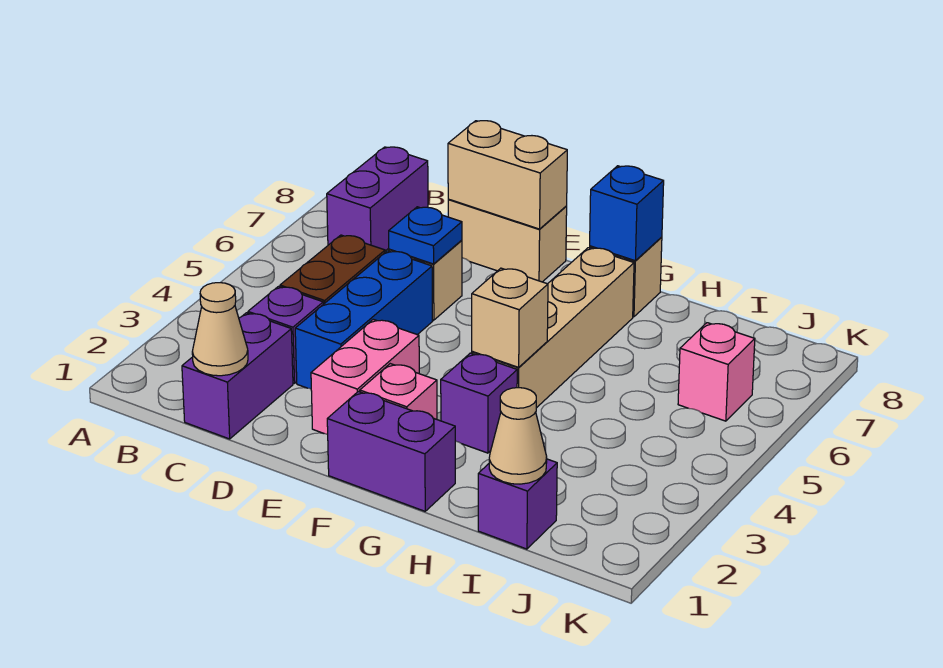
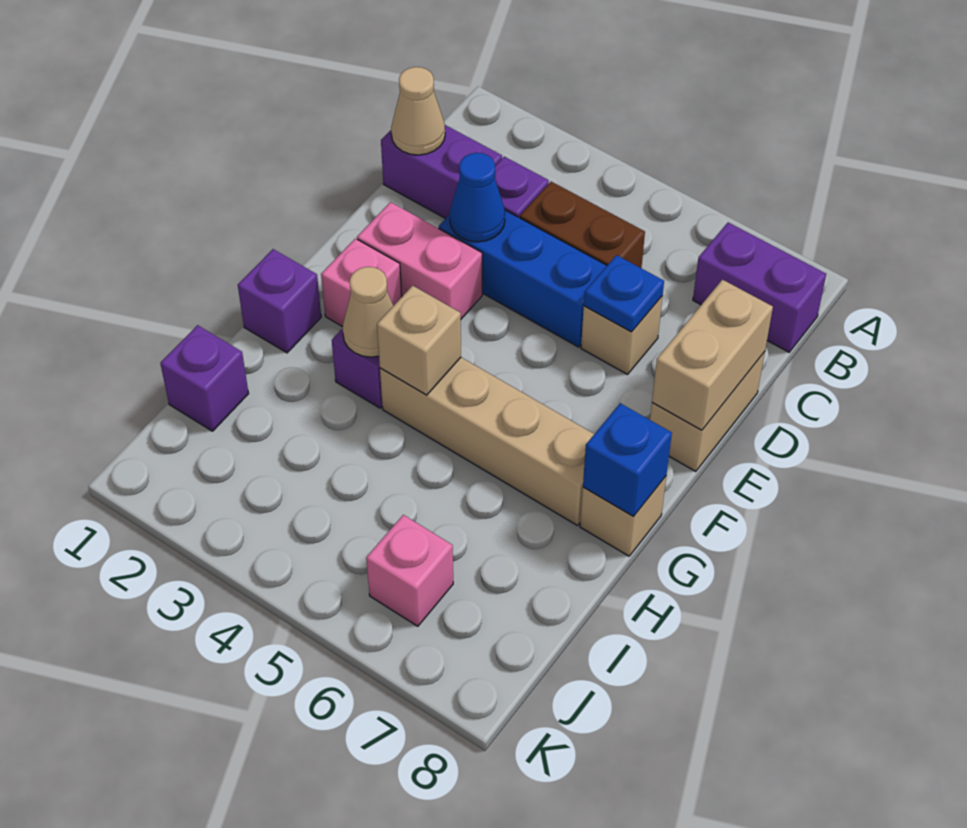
none -> blue 1x1 cone [450,153,505,242]
purple 1x2 brick [327,391,455,511] -> purple 1x1 brick [238,249,321,353]
tan 1x1 cone [489,388,547,484] -> tan 1x1 cone moved to [343,267,393,357]

